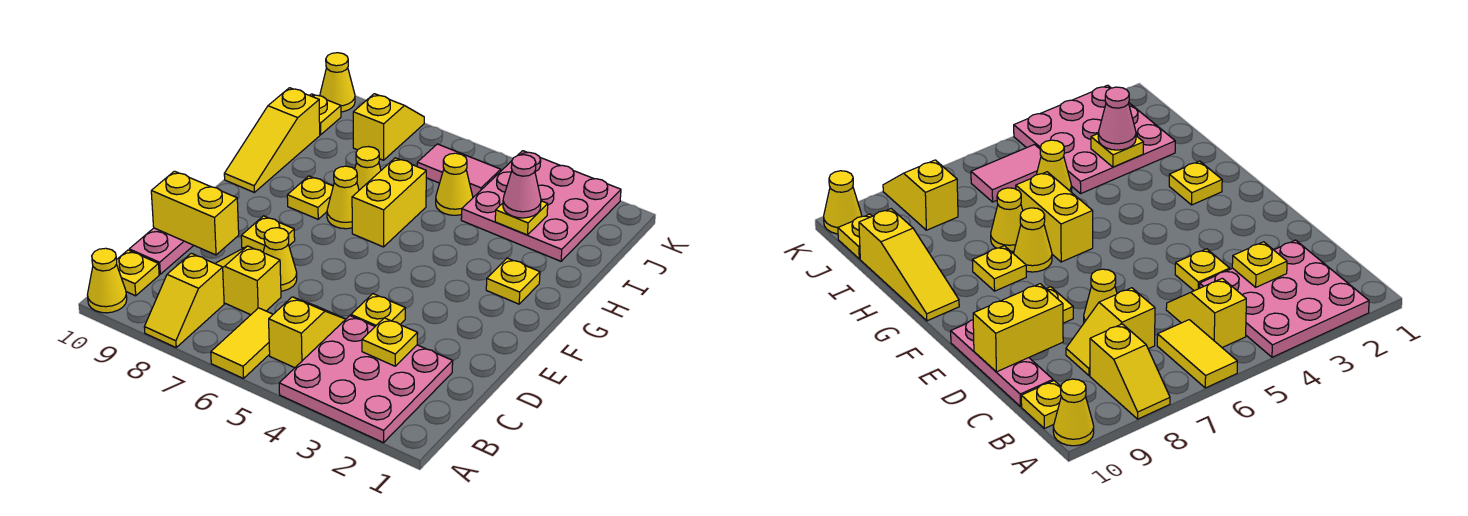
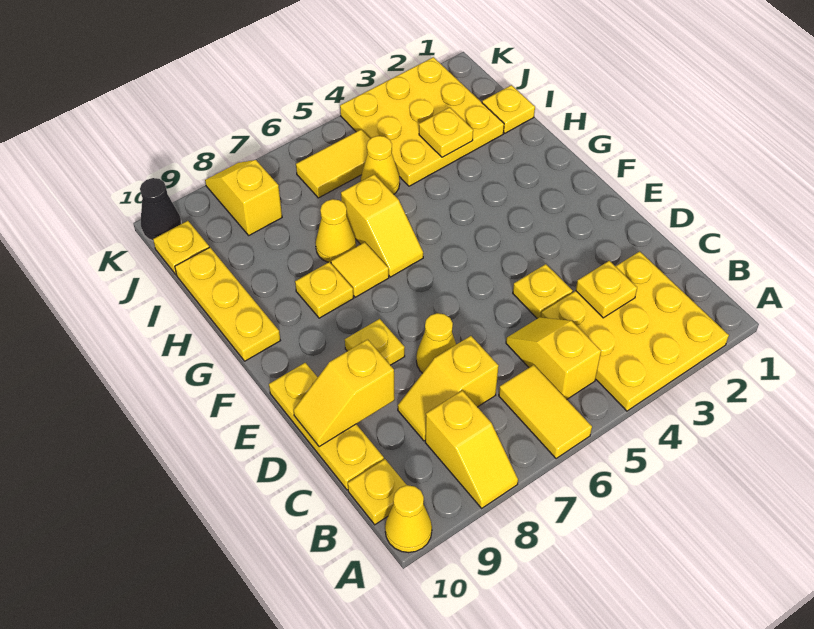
pink 3x3 plate [279,316,453,443] -> yellow 3x3 plate [541,251,729,411]
pink 1x3 plate [129,228,194,274] -> yellow 1x3 plate [269,363,384,490]
yellow 1x2 brick [151,171,239,255] -> yellow 1x2 slope [294,339,395,447]
yellow 1x1 plate [486,258,540,304] -> yellow 1x1 plate moved to [482,85,535,133]
yellow 1x2 brick [352,158,426,247] -> yellow 1x2 slope [341,174,423,277]
yellow 1x1 cone [327,166,359,229] -> yellow 1x1 tile [331,242,389,297]
yellow 1x3 slope [224,88,320,192] -> yellow 1x3 plate [175,247,280,361]
pink 3x3 plate [461,151,621,261] -> yellow 3x3 plate [340,57,504,186]
pink 1x1 cone [503,155,541,218] -> none
pink 1x2 tile [417,144,501,197] -> yellow 1x2 tile [296,130,370,198]
yellow 1x1 cone [320,53,355,112] -> black 1x1 cone [140,178,181,241]

